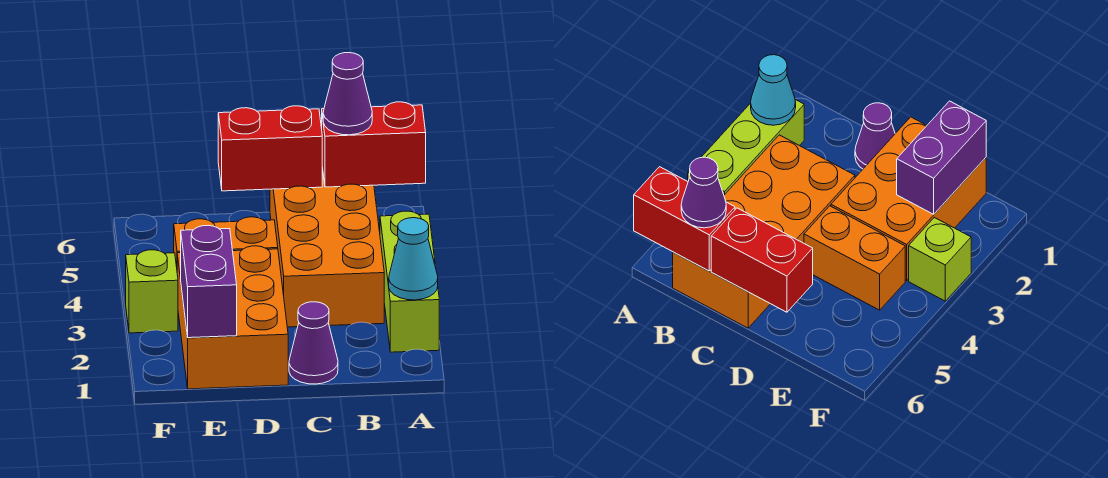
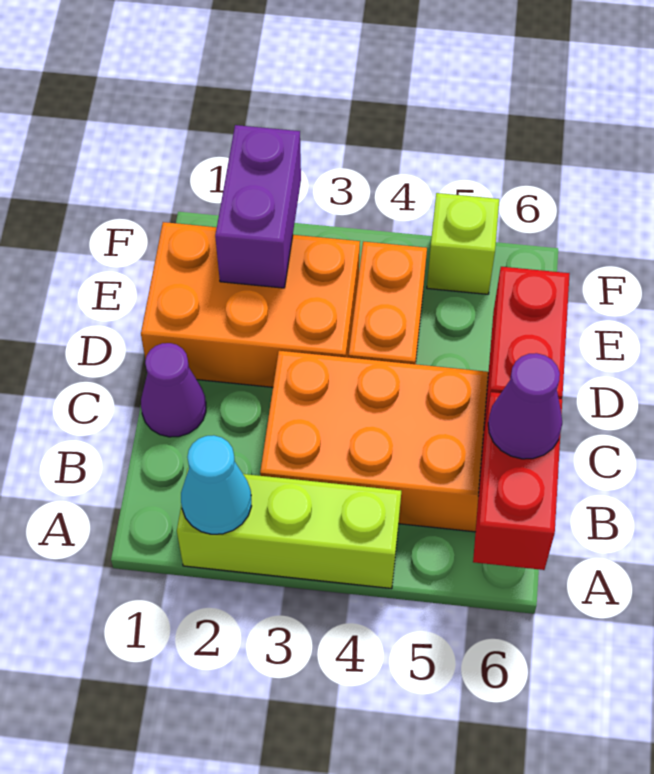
purple 1x2 brick [181,225,237,338] -> purple 1x2 brick turned to [215,125,301,288]
lime 1x1 brick [126,250,178,333] -> lime 1x1 brick moved to [427,193,499,294]

